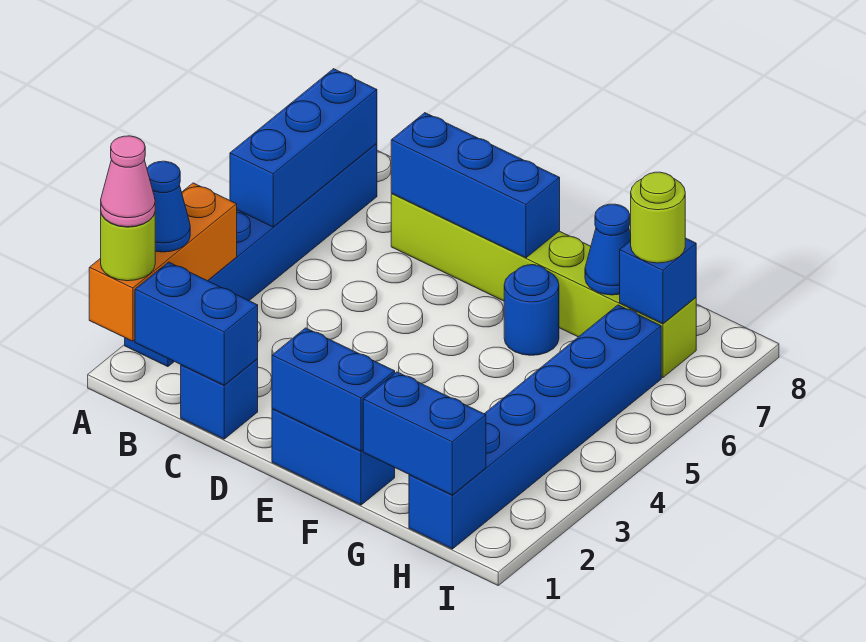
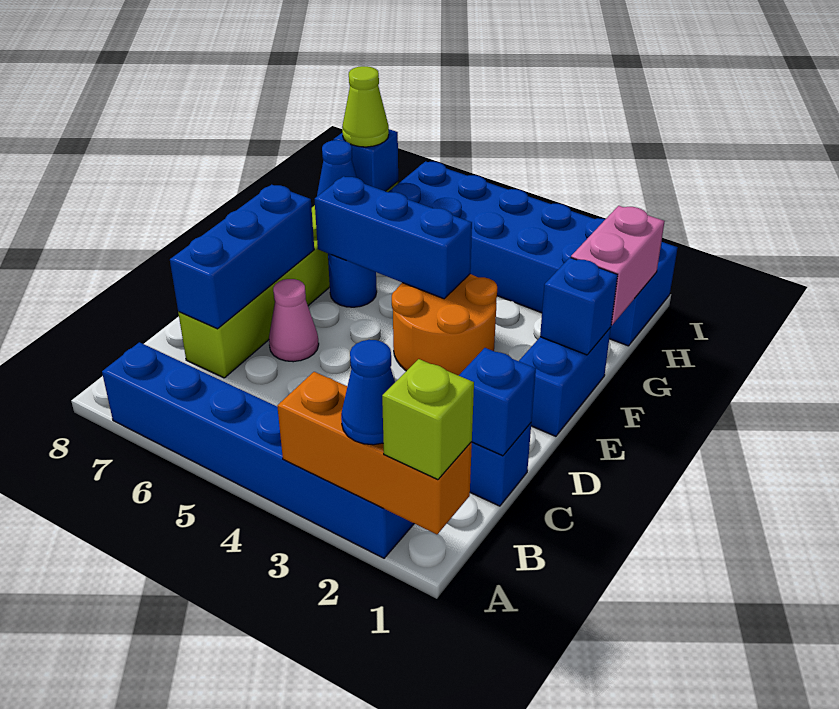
lime 1x1 round brick [101,213,155,281] -> lime 1x1 brick [382,359,474,480]
pink 1x1 cone [101,136,155,227] -> pink 1x1 cone moved to [269,279,319,362]
blue 1x3 brick [230,69,377,227] -> blue 1x3 brick moved to [314,176,472,299]
blue 1x2 brick [135,262,258,385] -> blue 1x1 brick [459,348,536,456]
blue 1x2 brick [272,328,395,451] -> blue 1x1 brick [540,258,618,355]
none -> orange 2x2 round brick [392,274,497,376]
blue 1x2 brick [363,372,486,495] -> pink 1x2 brick [571,206,665,325]
blue 1x6 brick [409,305,661,549] -> blue 2x6 brick [389,161,678,346]
lime 1x1 round brick [631,172,685,263] -> lime 1x1 cone [342,66,389,147]

